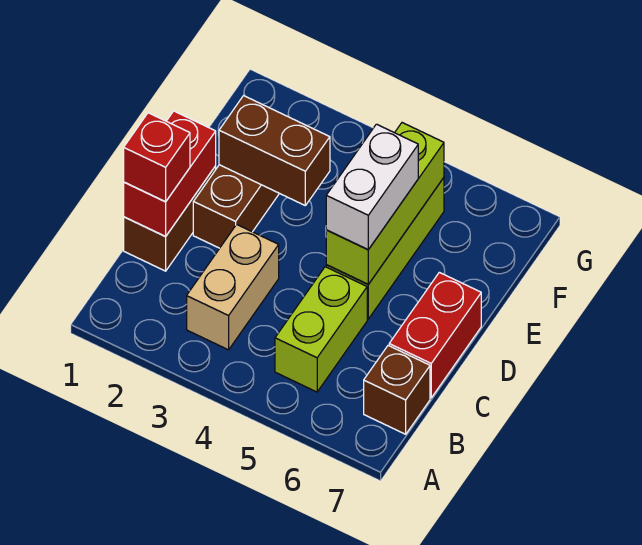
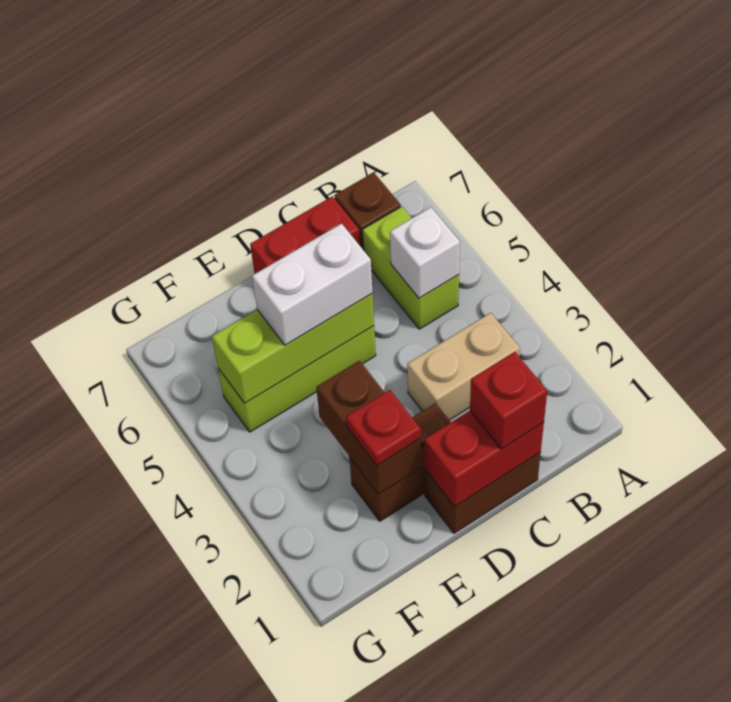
lime 1x2 brick [275,267,367,392] -> lime 1x2 brick turned to [362,207,459,329]
none -> white 1x1 brick [390,207,460,298]
none -> red 1x1 plate [346,390,421,465]

